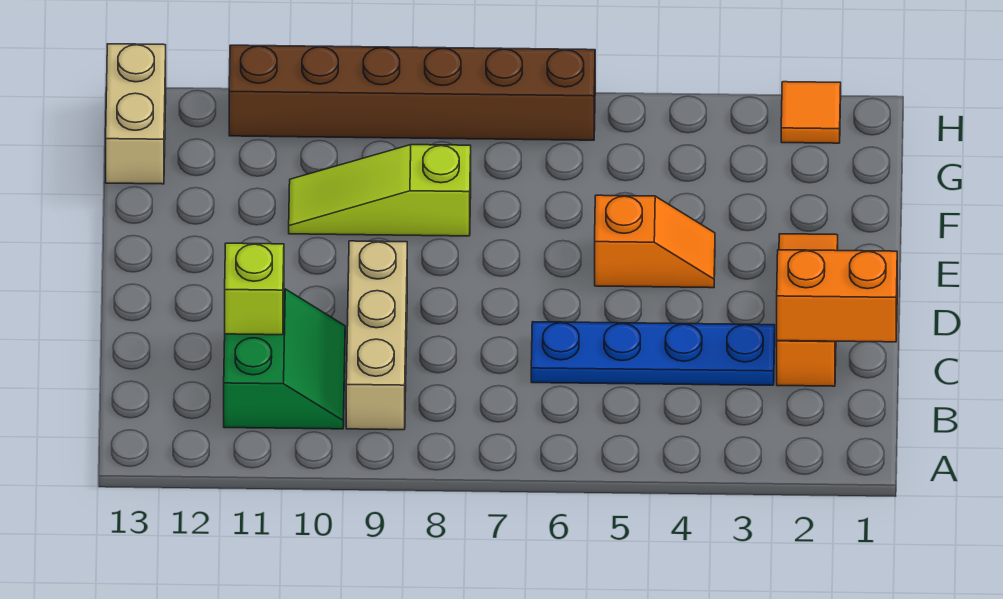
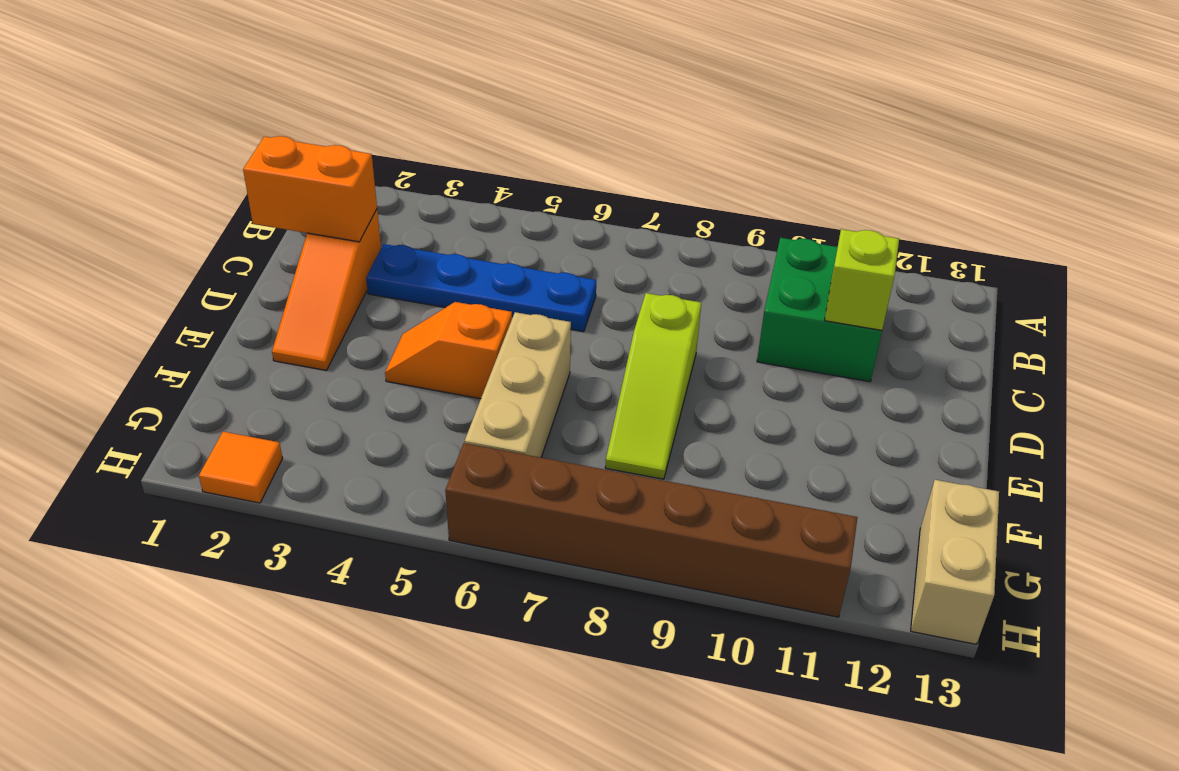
tan 1x3 brick [346,241,407,430] -> tan 1x3 brick moved to [465,312,571,457]
green 2x2 slope [224,289,345,429] -> green 2x2 brick [757,238,882,382]
lime 1x3 slope [289,145,471,236] -> lime 1x3 slope turned to [605,293,701,479]

